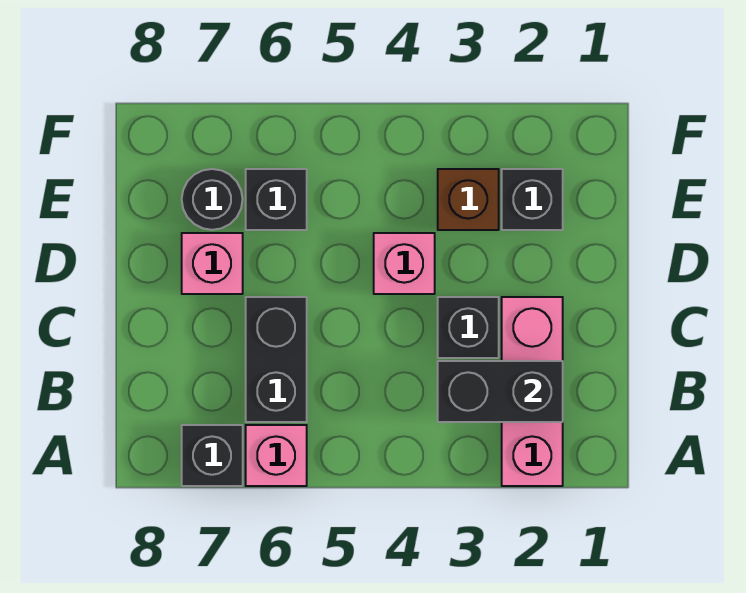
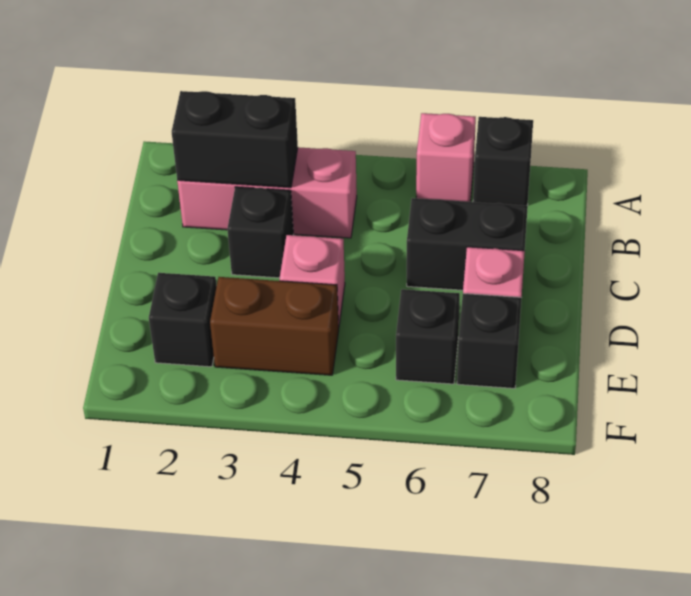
pink 1x3 brick [502,297,563,486] -> pink 1x3 brick turned to [177,147,357,238]
black 1x2 brick [246,297,307,422] -> black 1x2 brick turned to [407,198,528,290]
brown 1x1 brick [438,169,499,230] -> brown 1x2 brick [210,277,339,375]
black 1x1 round brick [182,169,243,230] -> black 1x1 brick [457,293,522,388]

